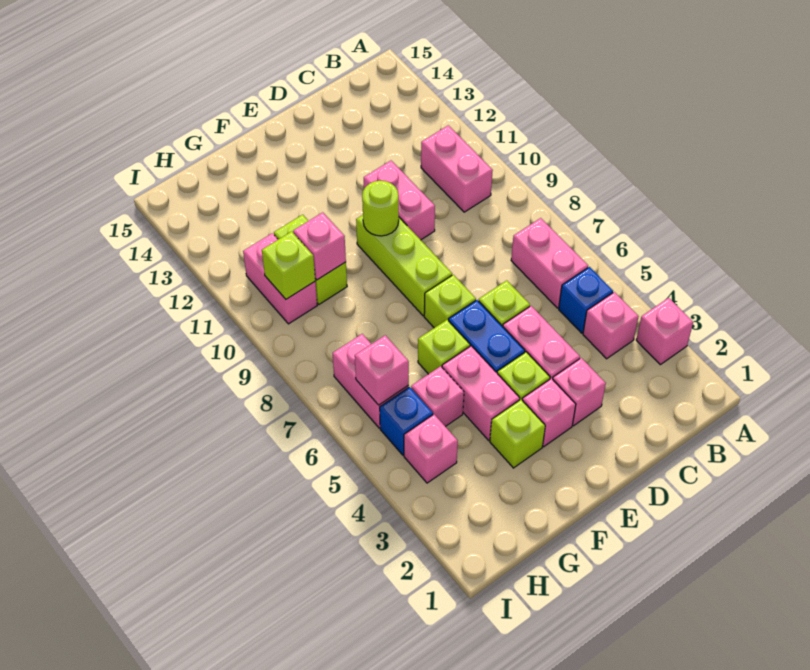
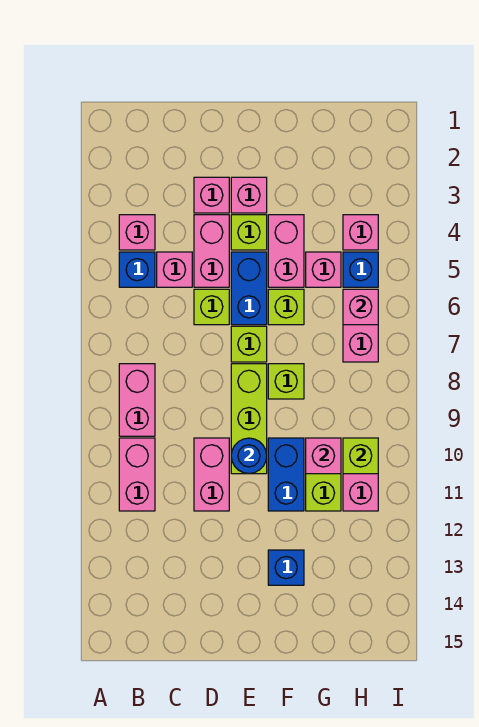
pink 1x1 brick [636,298,693,365] -> pink 1x1 brick moved to [157,252,192,287]
pink 1x2 brick [511,218,588,308] -> pink 1x2 brick moved to [119,364,155,436]
lime 1x1 round brick [362,181,399,236] -> blue 1x1 round brick [231,438,267,474]
lime 1x1 brick [490,400,545,468] -> lime 1x1 brick moved to [268,364,304,399]
none -> blue 1x2 brick [268,438,304,511]
none -> blue 1x1 brick [268,550,304,585]

